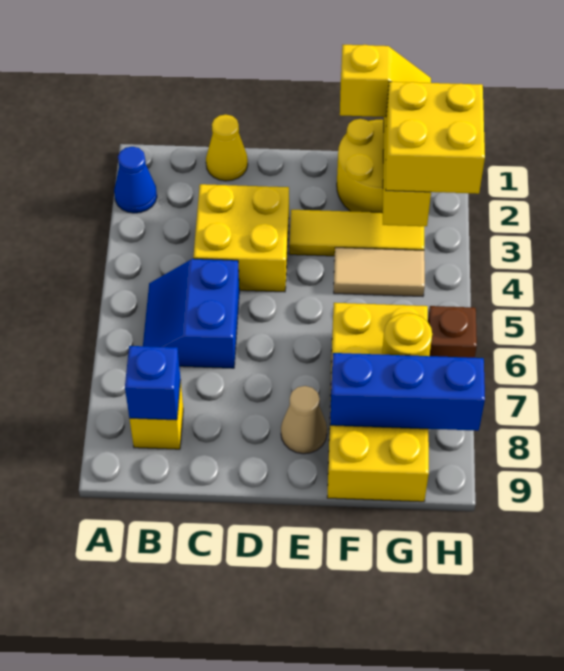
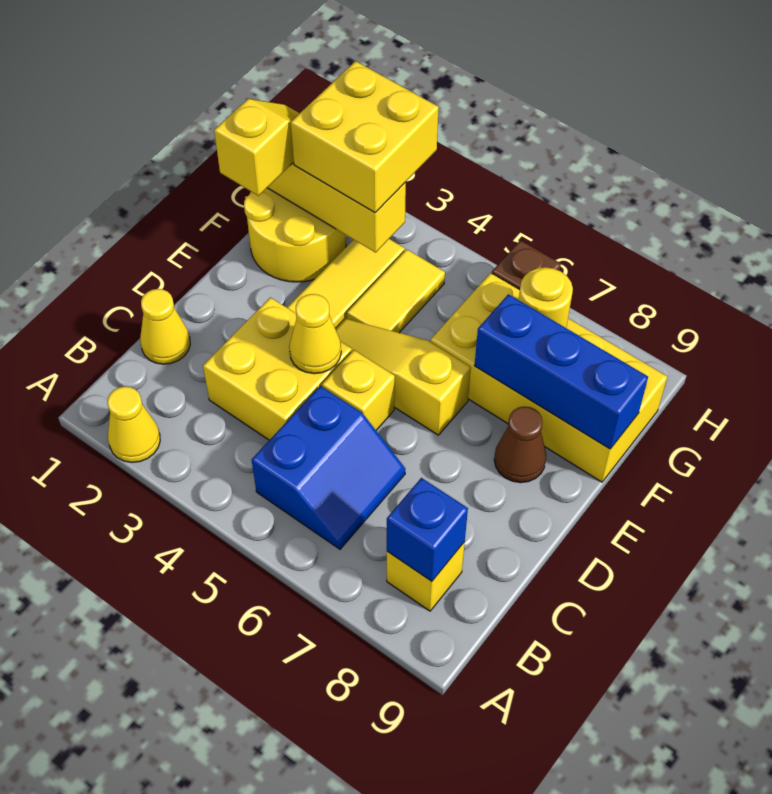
blue 1x1 cone [114,147,157,213] -> yellow 1x1 cone [107,386,160,462]
blue 2x2 slope [143,259,239,368] -> blue 2x2 slope turned to [252,386,405,549]
none -> yellow 1x1 cone [289,294,341,374]
none -> yellow 1x1 brick [322,350,395,430]
none -> yellow 1x3 slope [335,319,471,435]
tan 1x1 cone [281,386,327,454] -> brown 1x1 cone [494,407,546,483]
tan 1x2 tile [334,248,425,297] -> yellow 1x2 tile [347,249,445,333]
blue 1x3 brick [330,353,485,431] -> blue 1x3 brick turned to [475,294,648,449]

